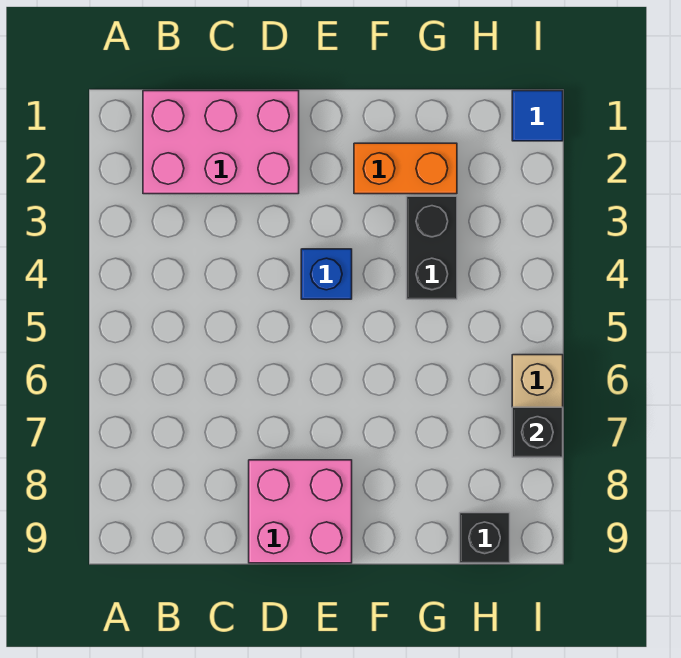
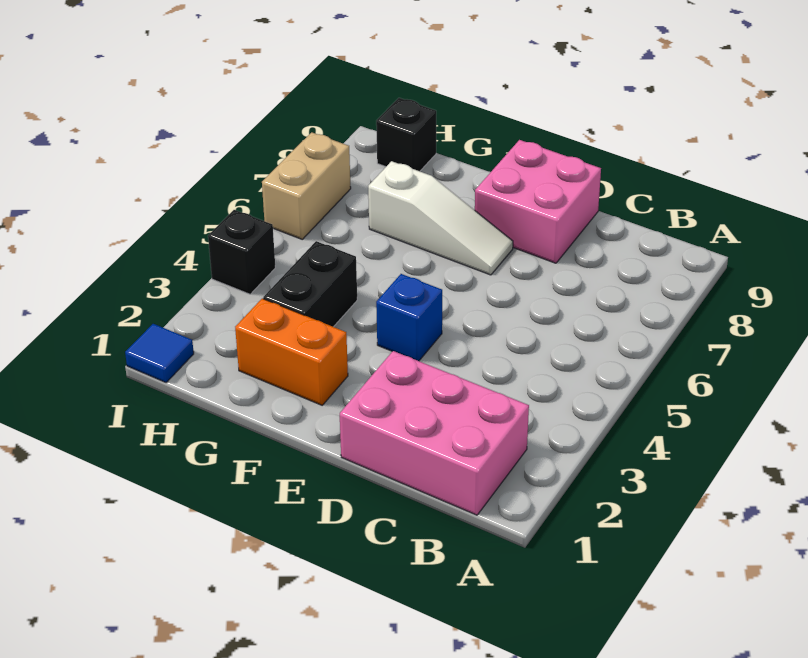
none -> white 1x3 slope [368,161,513,275]
black 1x1 brick [512,407,563,457] -> black 1x1 brick moved to [208,210,275,294]

